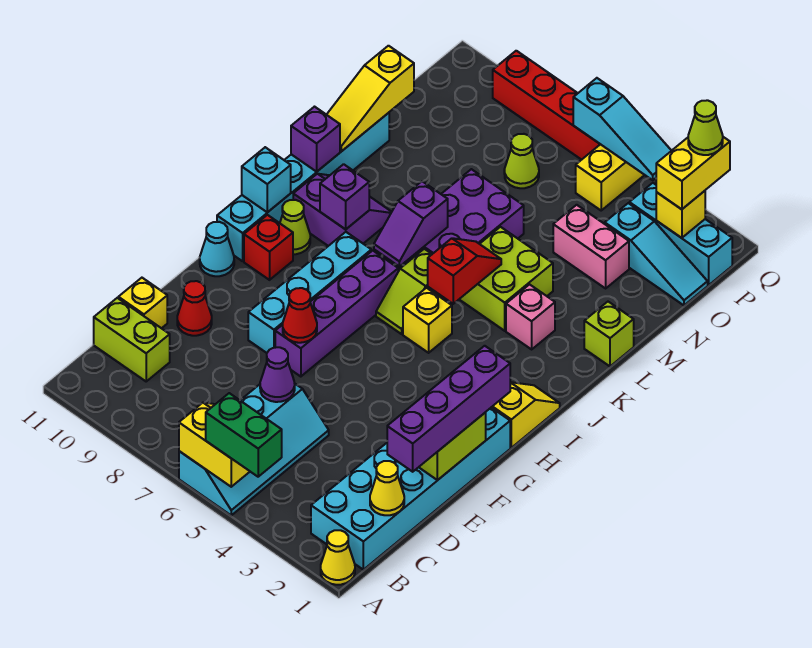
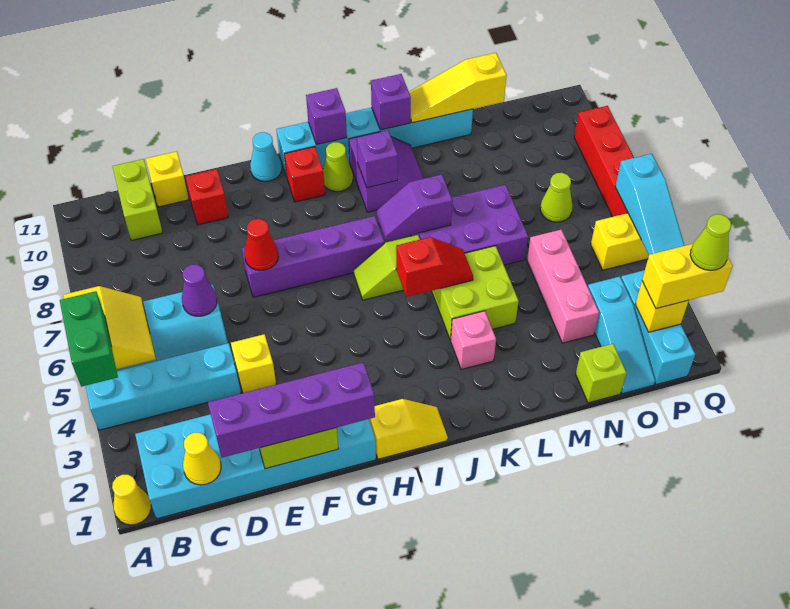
red 1x1 cone [177,281,212,336] -> red 1x1 brick [186,169,228,225]
cyan 1x4 brick [248,232,371,353] -> cyan 1x4 brick moved to [86,343,241,430]
yellow 1x1 brick [403,288,452,353] -> yellow 1x1 brick moved to [231,334,276,393]
cyan 1x1 brick [242,147,291,212] -> purple 1x1 brick [306,88,347,145]
lime 1x1 brick [584,302,634,366] -> lime 1x1 brick moved to [576,344,626,403]
pink 1x2 brick [553,205,629,288] -> pink 1x3 brick [527,230,599,343]

